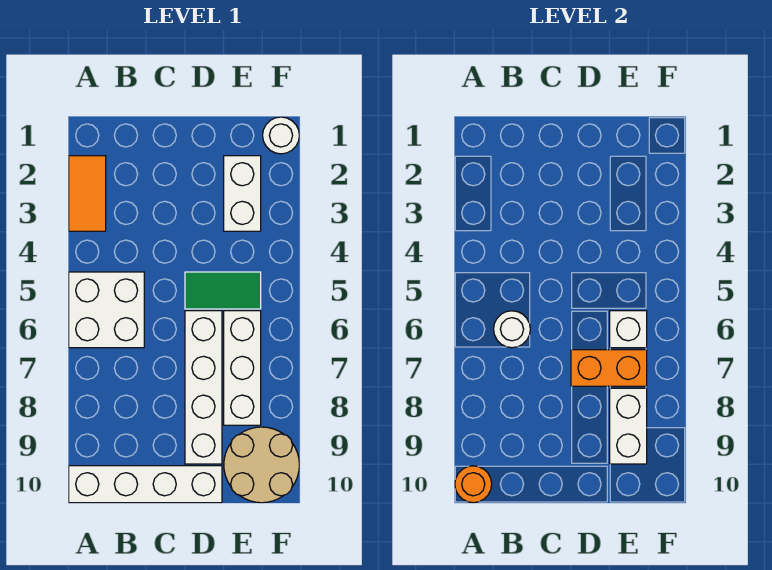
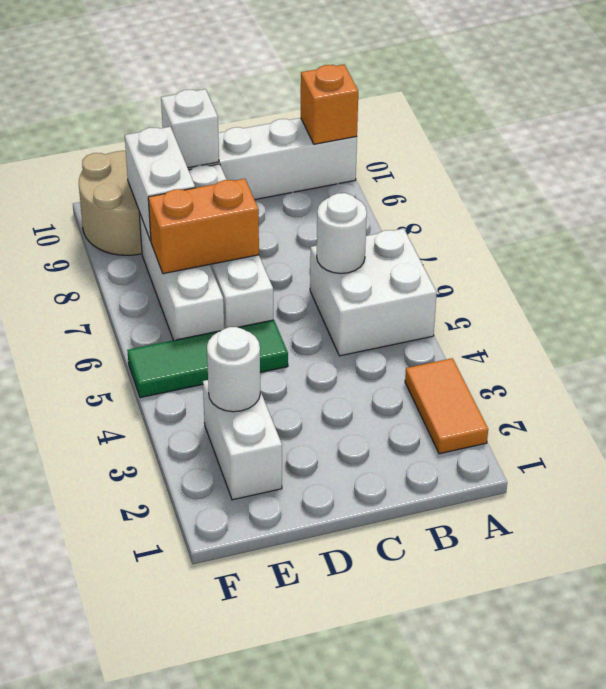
orange 1x1 round brick [455,466,492,503] -> orange 1x1 brick [301,65,358,144]
green 1x2 tile [185,272,261,309] -> green 1x3 tile [127,320,288,398]
white 1x1 brick [610,311,647,348] -> white 1x1 brick moved to [161,89,219,168]
white 1x1 round brick [263,117,299,154] -> white 1x1 round brick moved to [207,327,260,412]

